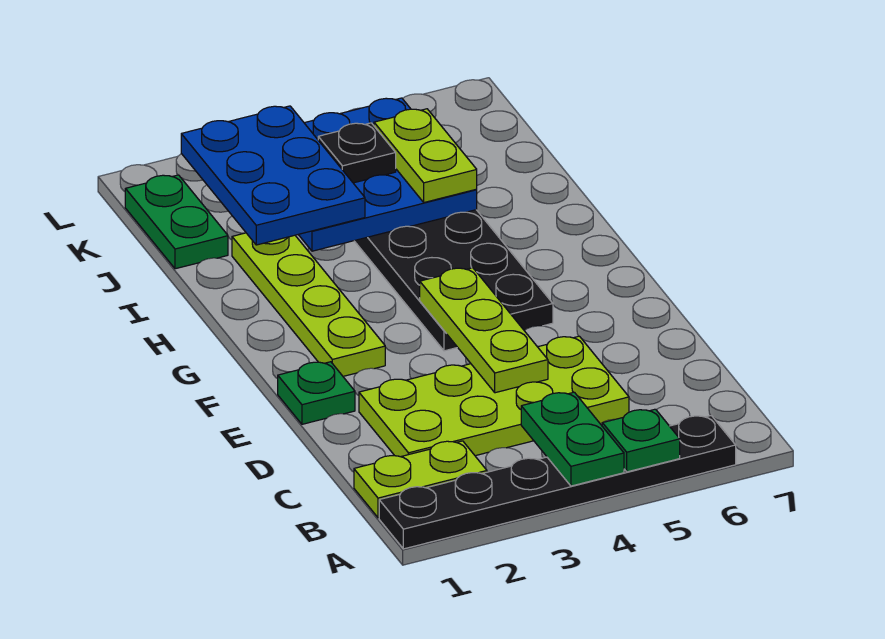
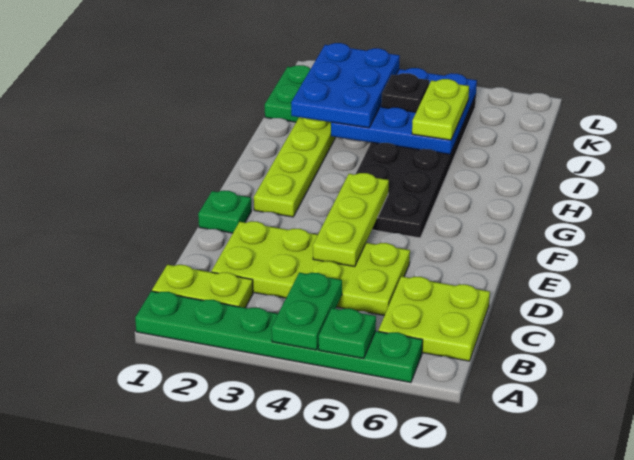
black 1x6 plate [379,416,736,549] -> green 1x6 plate [135,291,423,382]
none -> lime 2x2 plate [378,276,490,361]

